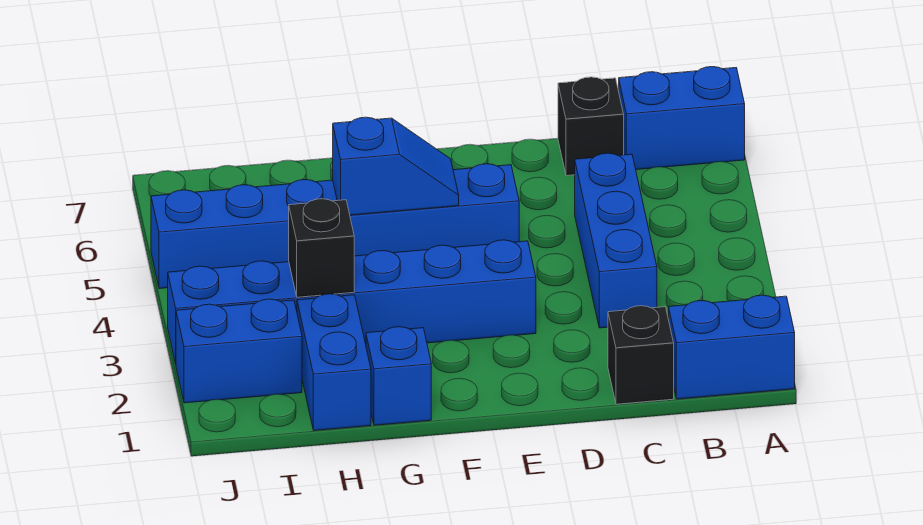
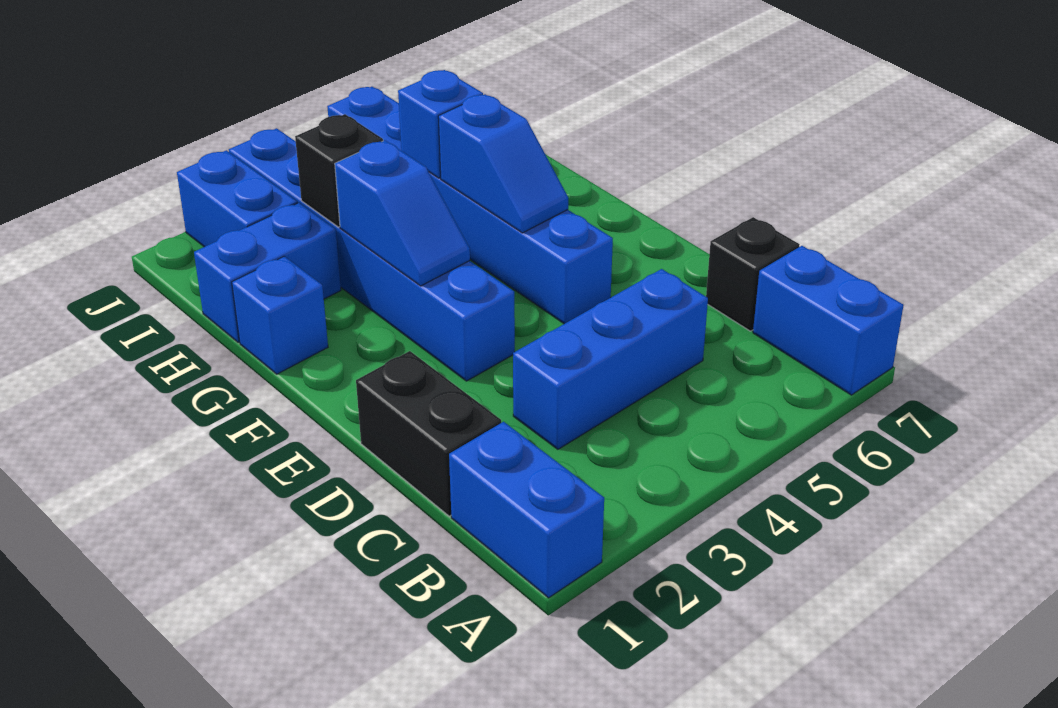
black 1x1 brick [608,306,674,404] -> black 1x2 brick [356,351,501,516]
none -> blue 1x2 slope [335,140,470,286]
none -> blue 1x1 brick [398,70,483,178]

